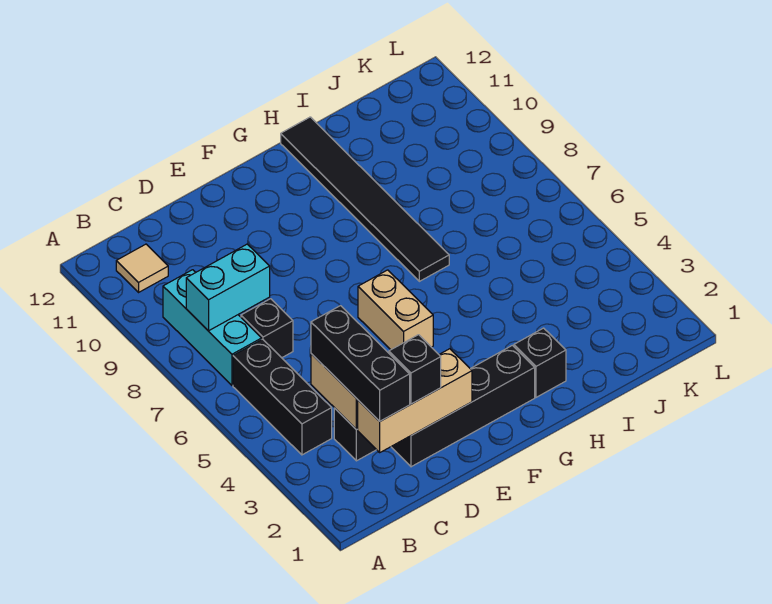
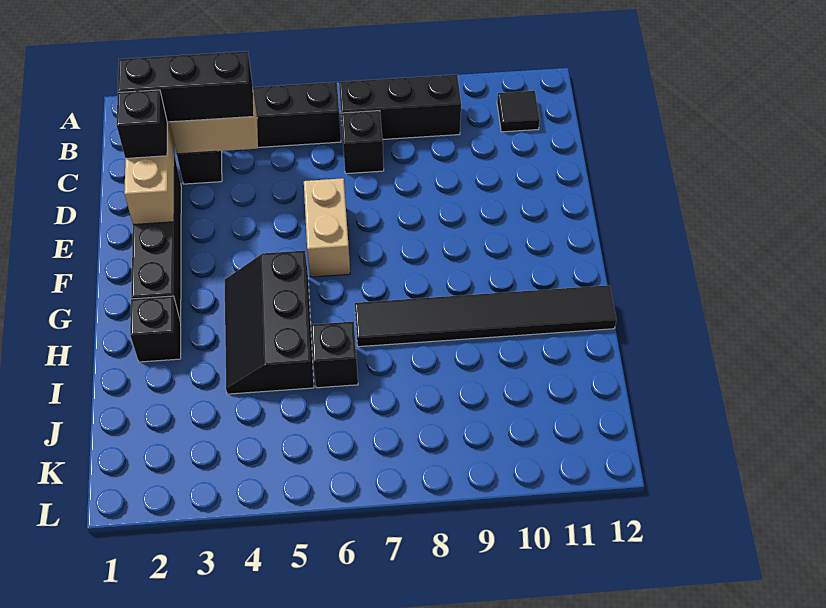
cyan 1x3 brick [163,270,262,385] -> black 1x3 brick [339,75,461,139]
cyan 1x2 brick [186,244,270,331] -> none
tan 1x1 tile [116,244,168,292] -> black 1x1 tile [497,91,540,132]
tan 1x2 brick [358,270,433,350] -> tan 1x2 brick turned to [304,178,350,277]
none -> black 2x3 slope [224,251,314,394]
none -> black 1x1 brick [311,321,358,388]

